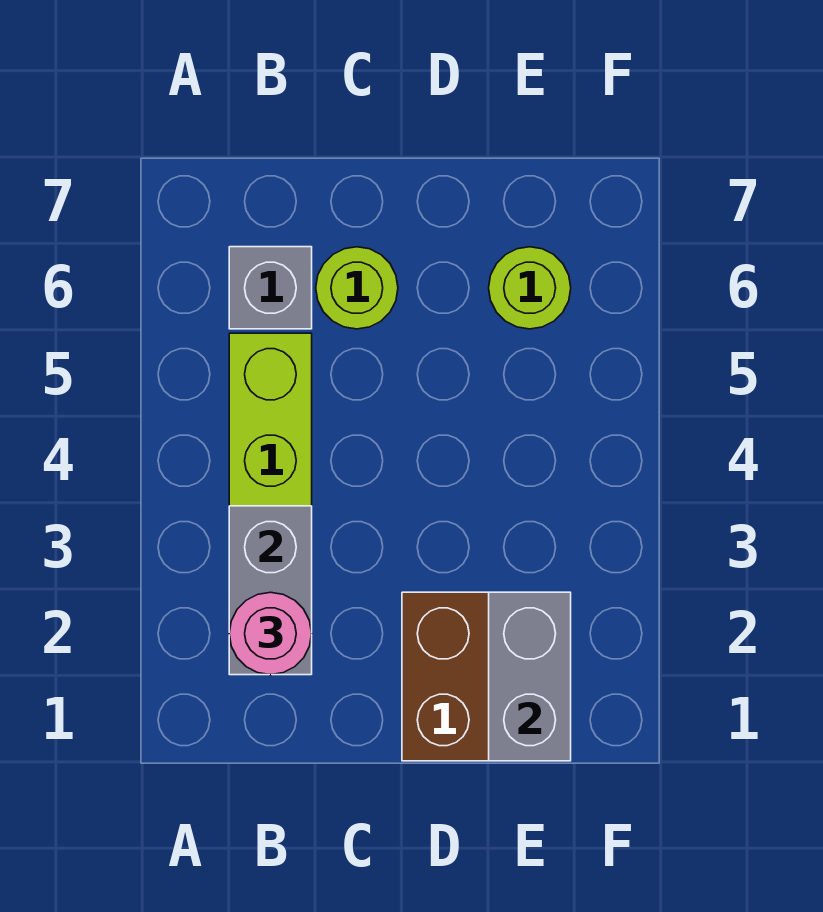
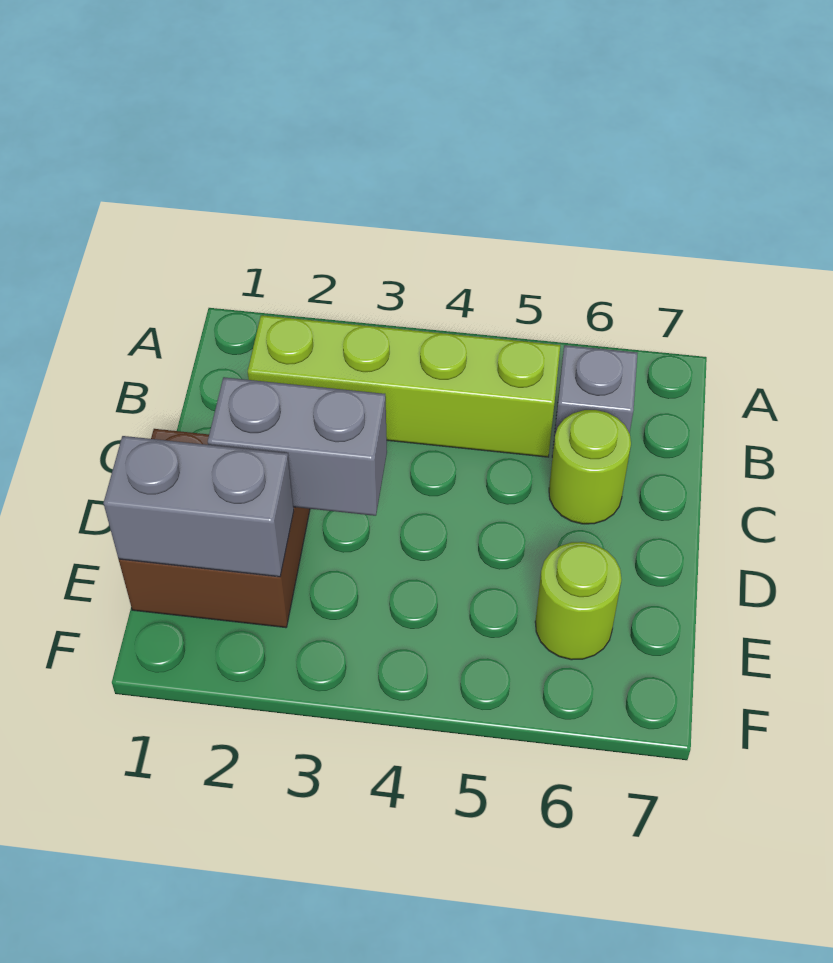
grey 1x2 brick [229,506,312,675] -> grey 1x2 brick moved to [208,377,387,516]
pink 1x1 round brick [229,592,312,675] -> none

